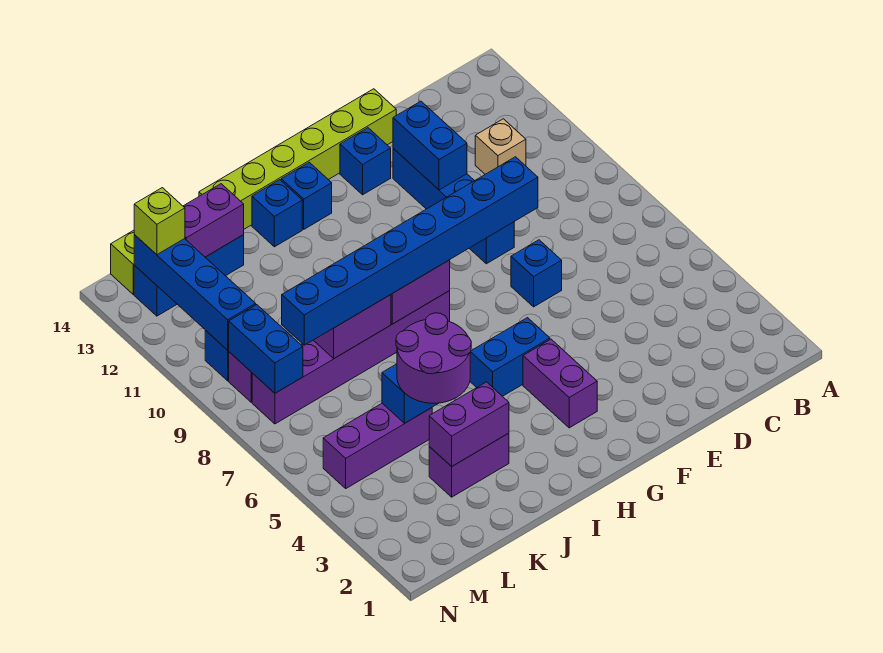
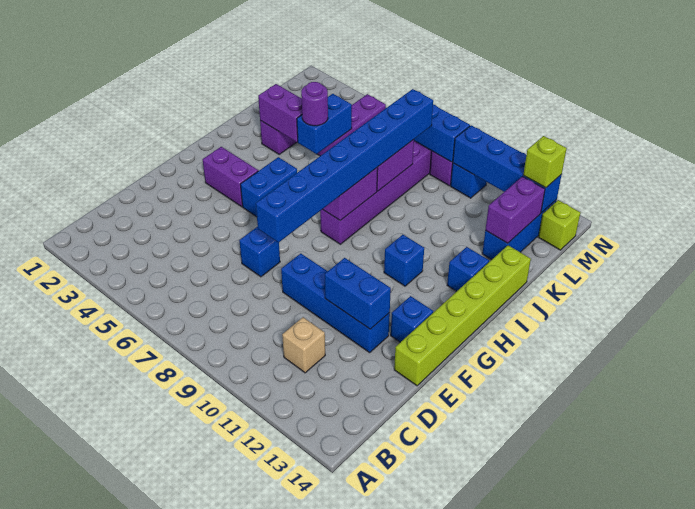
blue 1x1 brick [281,162,332,229] -> blue 1x1 brick moved to [384,235,424,286]
purple 1x2 brick [429,382,509,467] -> purple 1x2 brick turned to [258,84,302,142]
purple 2x2 round brick [396,313,471,403] -> purple 1x1 round brick [301,82,328,126]

